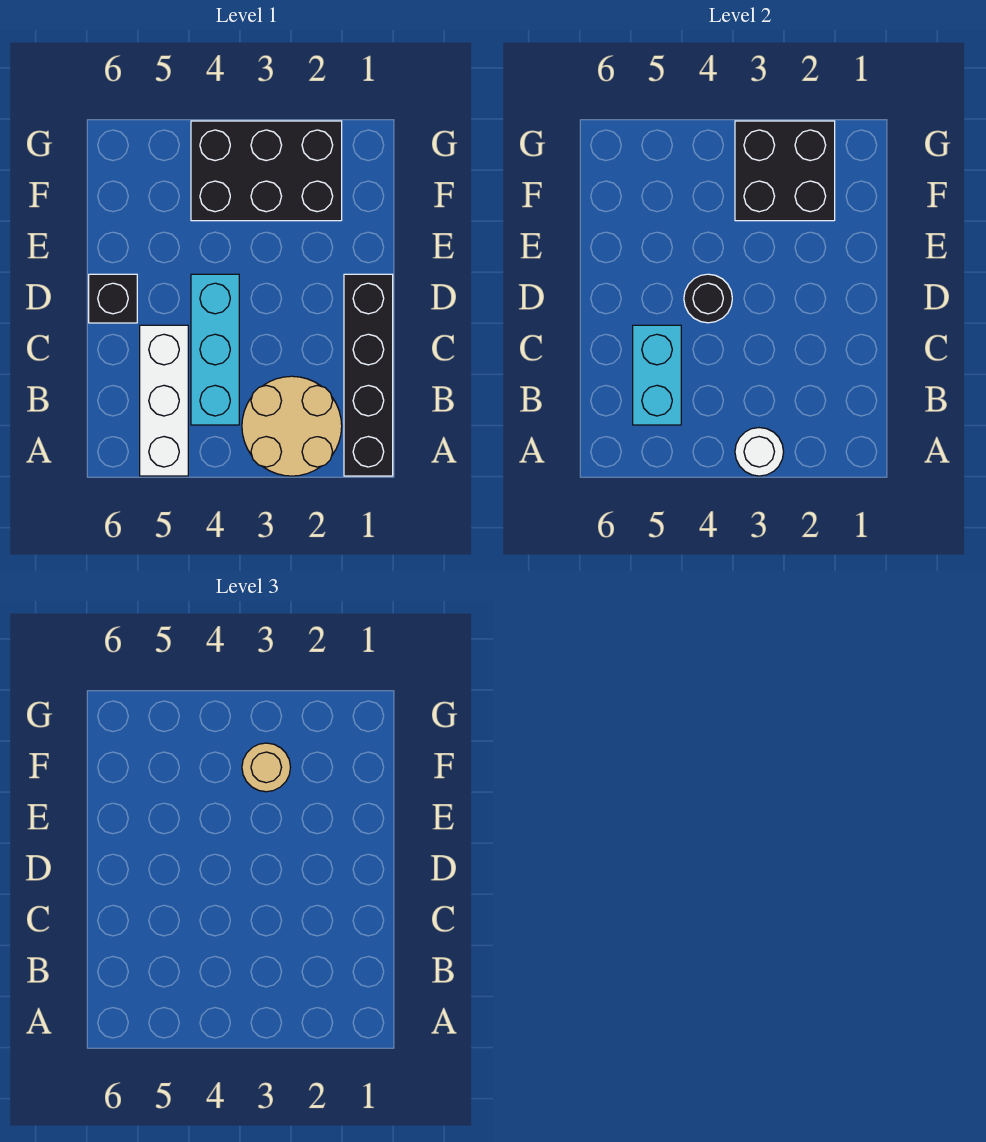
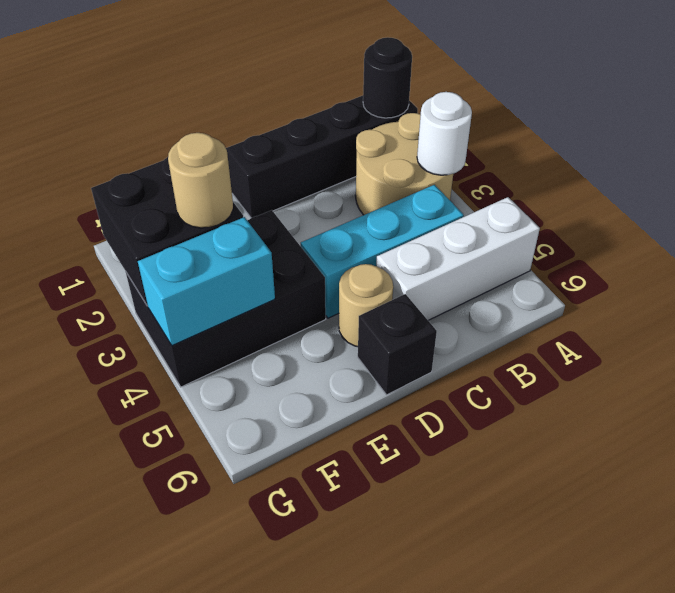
cyan 1x2 brick [633,325,681,425] -> cyan 1x2 brick moved to [138,217,275,346]
black 1x1 round brick [684,274,732,323] -> black 1x1 round brick moved to [363,37,412,118]
none -> tan 1x1 round brick [339,264,393,347]
black 2x3 brick [191,121,342,221] -> black 2x3 brick turned to [126,210,326,387]

